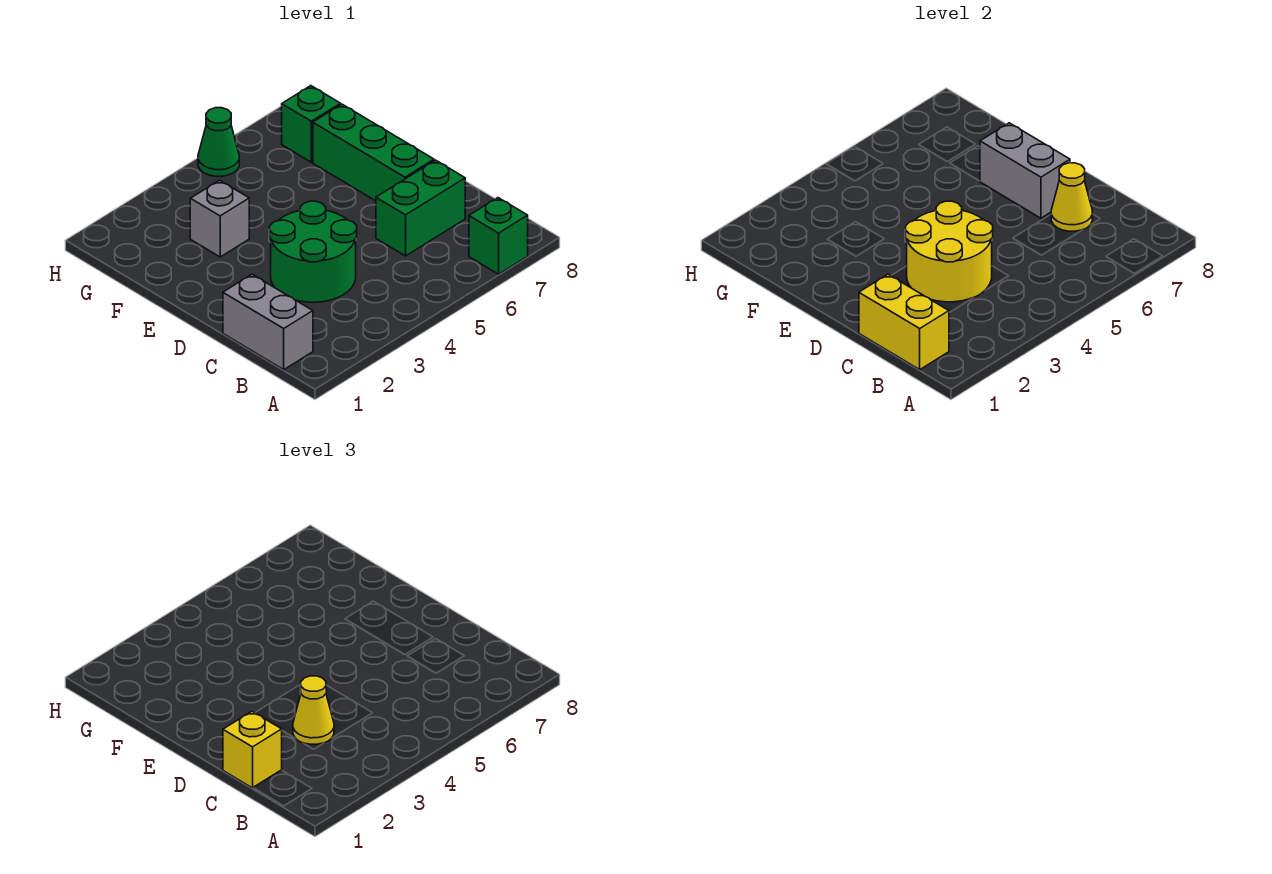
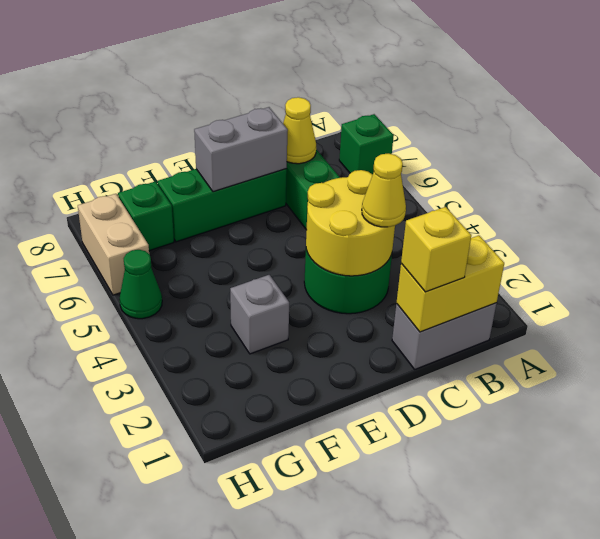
none -> tan 1x2 brick [78,194,149,295]

